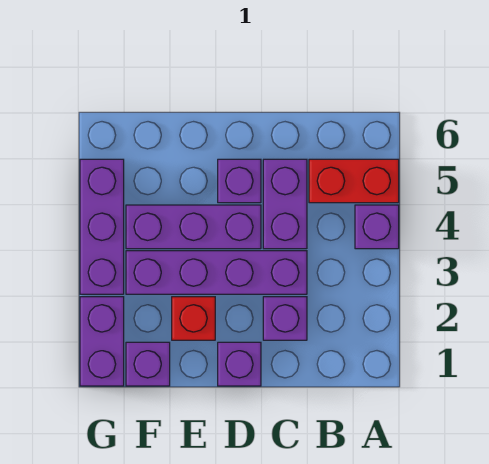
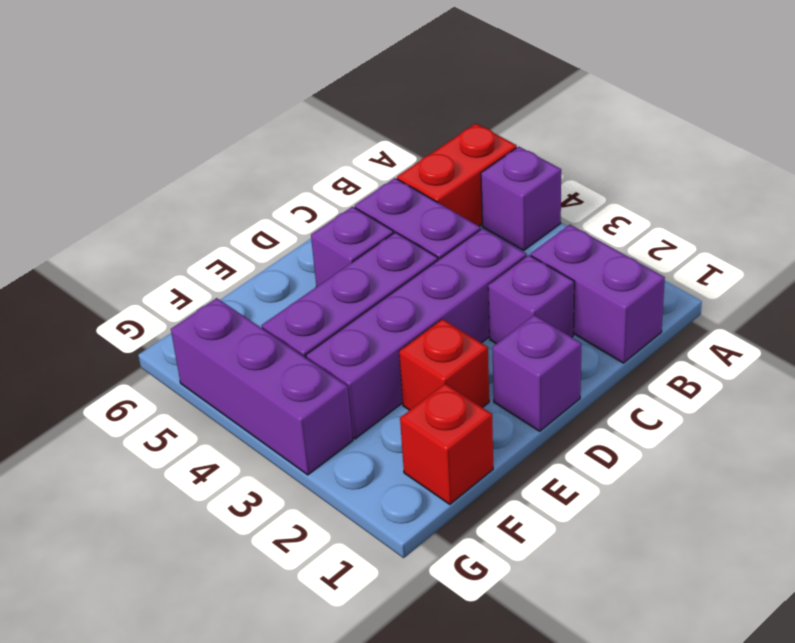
purple 1x1 brick [126,342,170,386] -> red 1x1 brick [400,384,493,504]
purple 1x2 brick [80,297,124,386] -> purple 1x2 brick moved to [531,225,665,363]

